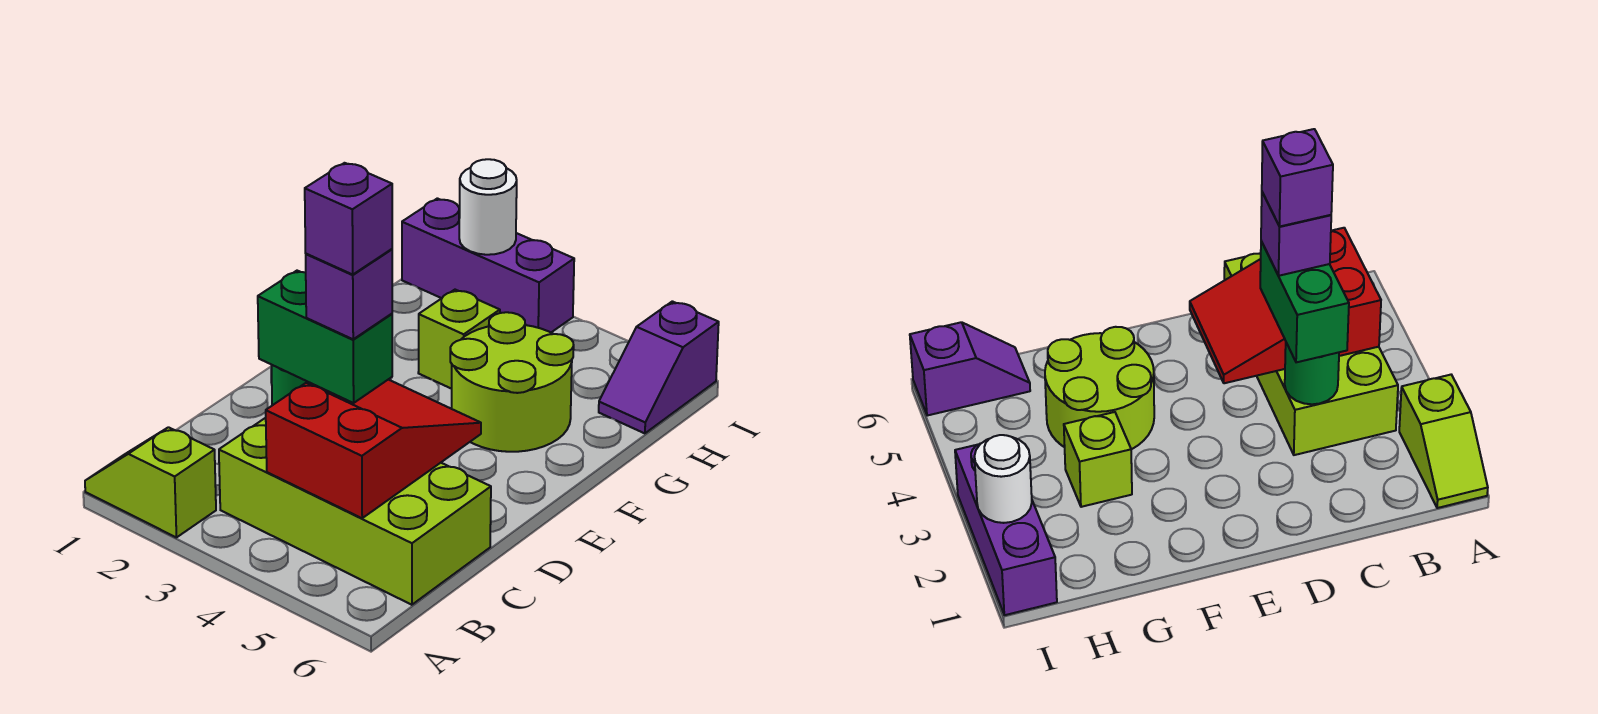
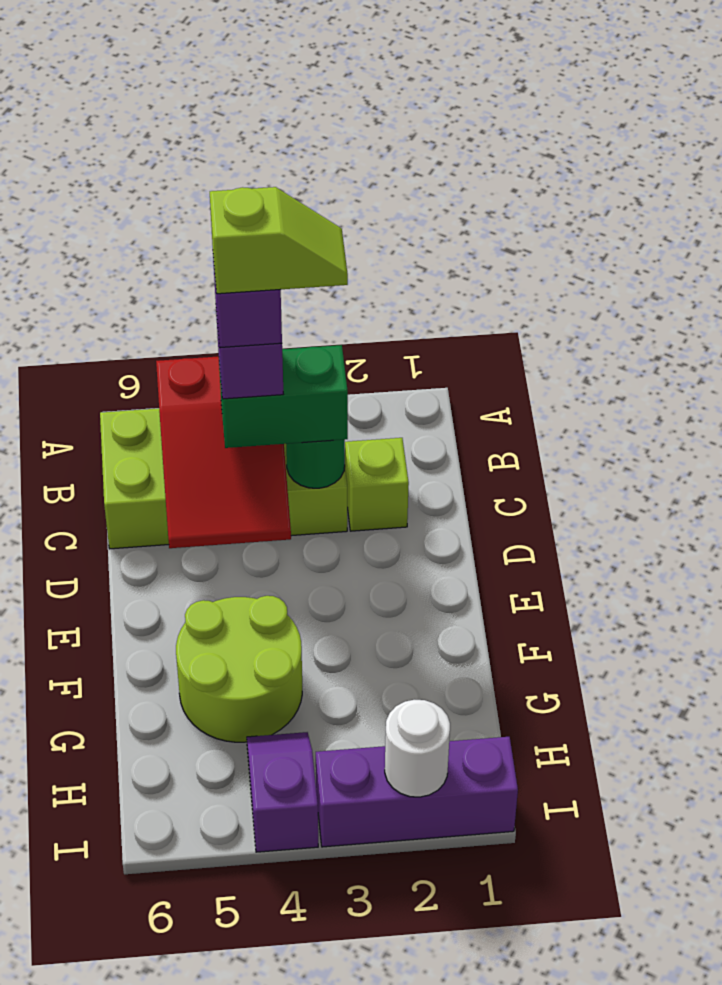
lime 1x2 slope [85,427,216,538] -> lime 1x2 slope moved to [210,187,348,294]
lime 1x1 brick [418,290,500,389] -> lime 1x1 brick moved to [345,438,409,531]
purple 1x2 slope [599,301,719,433] -> purple 1x2 slope moved to [247,732,318,852]

